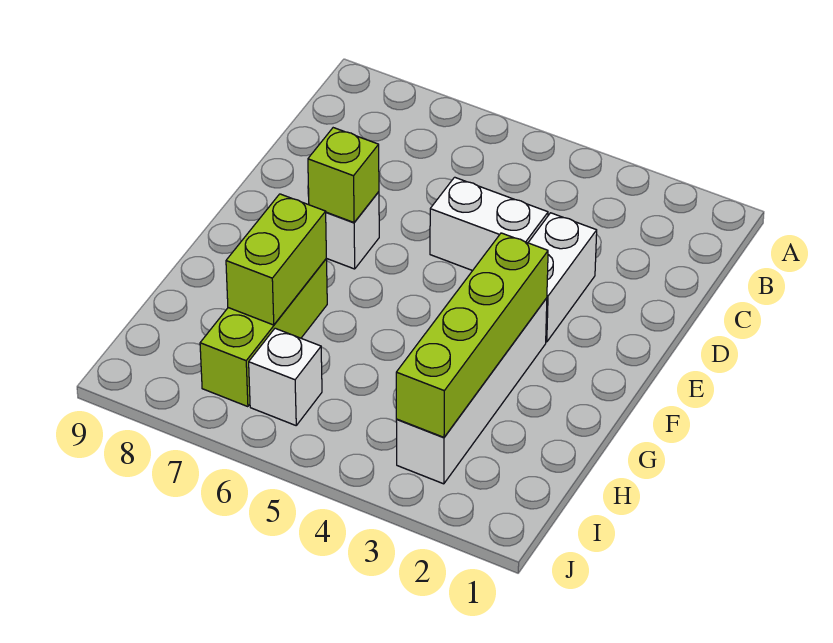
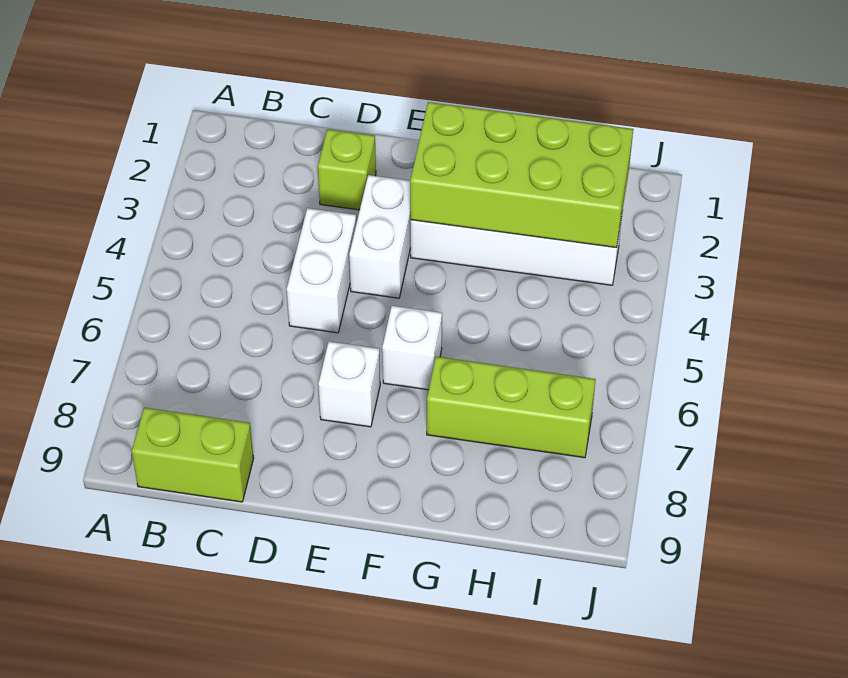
white 1x2 brick [528,213,597,342] -> white 1x2 brick turned to [349,175,411,298]
lime 1x1 brick [308,128,379,222] -> lime 1x1 brick moved to [318,129,376,210]
lime 1x4 brick [396,233,548,437] -> lime 2x4 brick [410,102,633,248]
lime 1x2 brick [226,194,326,325] -> lime 1x2 brick moved to [132,408,254,502]
white 1x1 brick [249,328,322,425] -> white 1x1 brick moved to [382,306,442,390]

